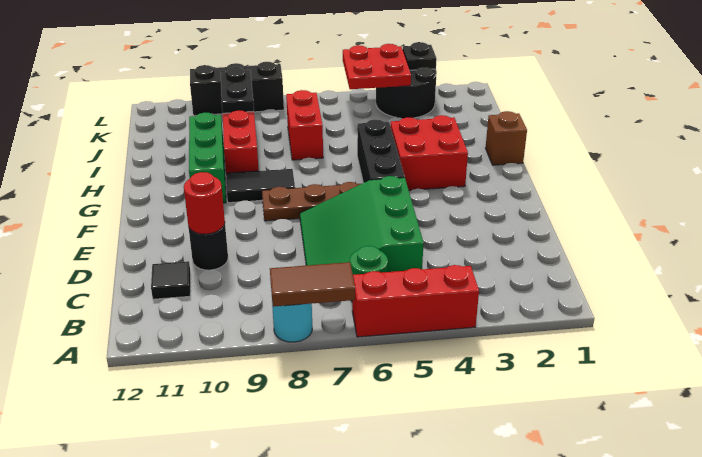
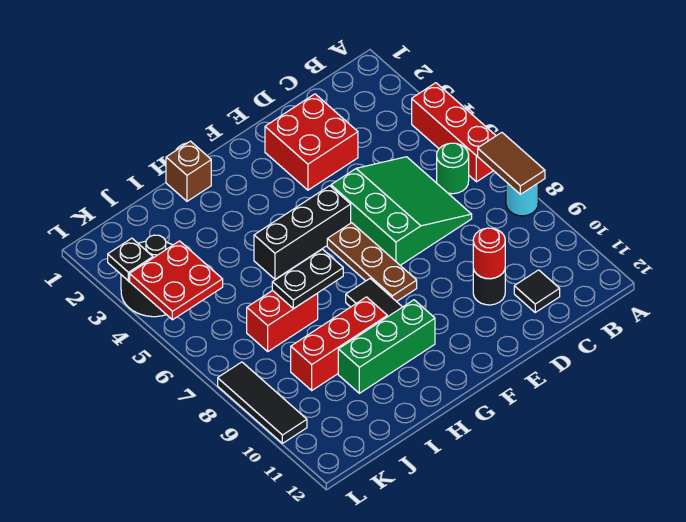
green 3x3 slope [300,176,424,272] -> green 3x3 slope turned to [331,157,472,265]
red 2x2 brick [390,115,468,190] -> red 2x2 brick moved to [265,94,358,190]
black 1x2 plate [221,67,254,113] -> black 1x2 plate moved to [272,249,343,309]
black 1x3 brick [190,62,284,116] -> black 1x3 tile [218,362,307,443]

